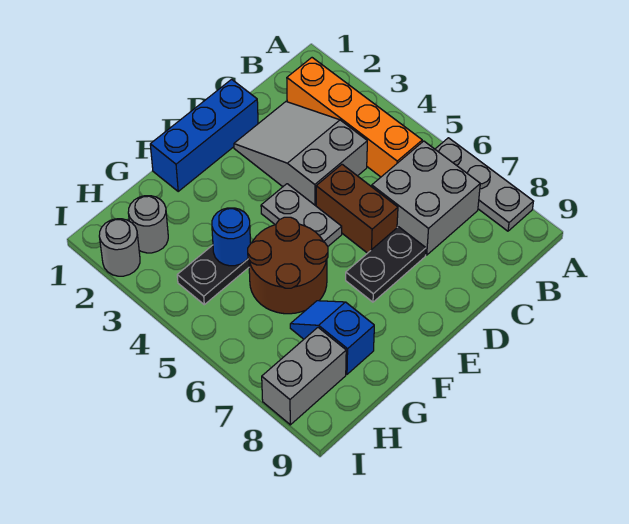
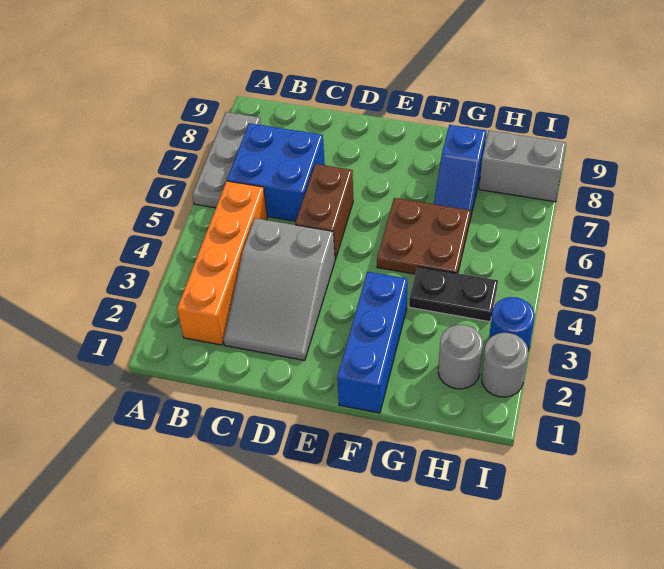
grey 2x2 brick [372,141,480,255] -> blue 2x2 brick [227,123,325,221]
blue 1x3 brick [150,79,258,191] -> blue 1x3 brick turned to [337,272,407,413]
black 1x2 plate [346,227,426,302] -> none
grey 1x2 plate [261,184,342,246] -> none
brown 2x2 round brick [248,217,328,314] -> brown 2x2 plate [377,198,471,274]
blue 1x1 round brick [212,208,251,266] -> blue 1x1 round brick moved to [489,297,535,350]

